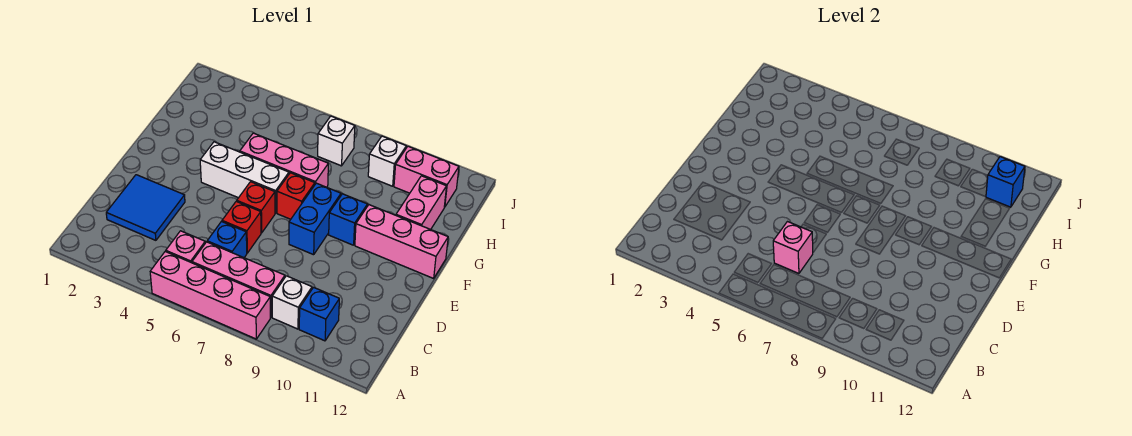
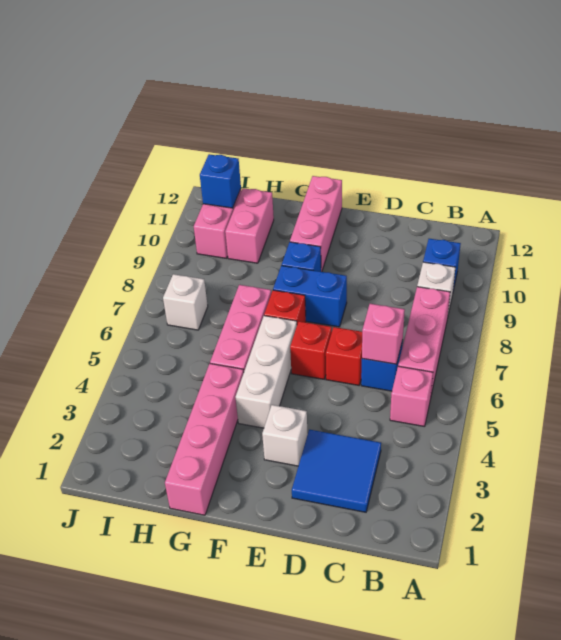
pink 1x4 brick [150,252,270,339] -> pink 1x4 brick moved to [165,364,244,515]
pink 1x2 brick [396,176,447,230] -> pink 1x2 brick turned to [225,188,274,263]
white 1x1 brick [368,136,406,186] -> white 1x1 brick moved to [262,405,308,466]

